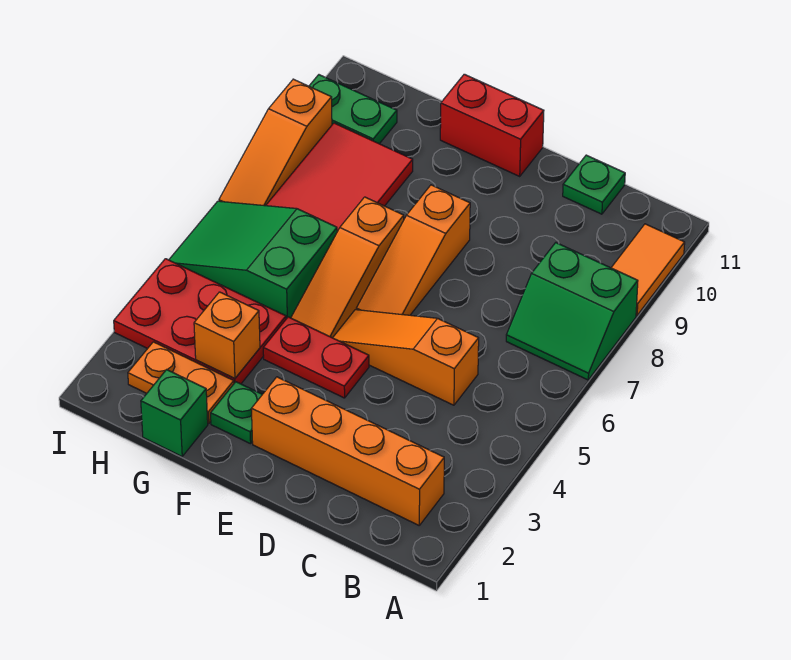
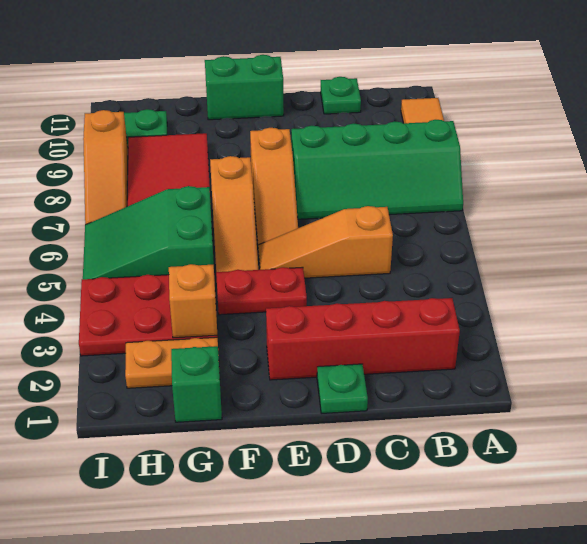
green 2x2 slope [506,243,638,380] -> green 2x4 slope [291,120,463,219]
orange 1x4 brick [251,377,444,525] -> red 1x4 brick [266,298,460,380]
red 1x2 brick [440,74,544,176] -> green 1x2 brick [205,55,284,120]
green 1x1 plate [211,382,262,444] -> green 1x1 plate moved to [317,364,368,413]

